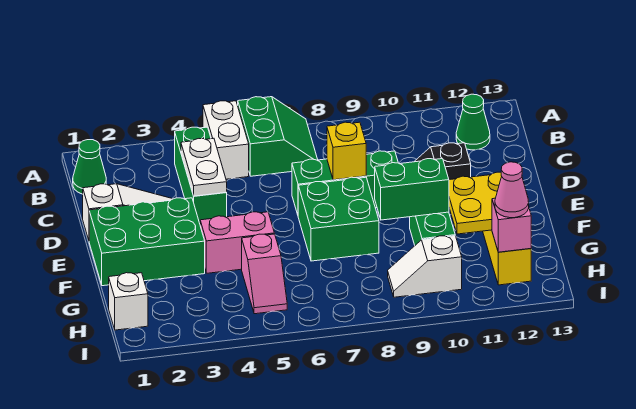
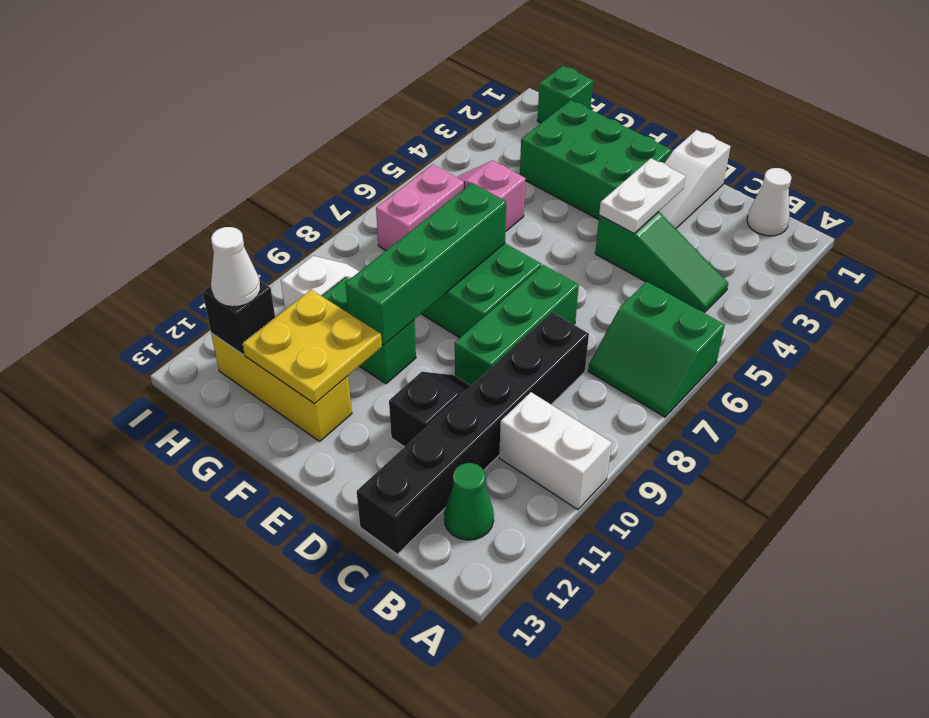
white 1x2 brick [203,101,249,179] -> white 1x2 brick moved to [499,392,612,510]
green 1x1 cone [73,140,106,194] -> white 1x1 cone [747,168,791,236]
green 1x3 brick [175,127,227,223] -> green 1x3 slope [595,212,728,313]
white 1x2 plate [181,138,227,196] -> white 1x2 plate turned to [599,158,686,233]
none -> black 1x6 brick [357,312,589,554]
yellow 1x1 brick [327,122,366,180] -> none
green 2x3 brick [89,198,205,286] -> green 2x3 brick turned to [520,100,671,220]
pink 1x2 brick [200,212,274,273] -> pink 1x2 brick moved to [376,165,464,250]
green 1x2 brick [375,159,449,220] -> green 1x4 brick [345,183,506,345]
white 1x1 brick [109,273,148,330] -> green 1x1 brick [537,66,593,123]
pink 1x1 brick [492,198,531,252] -> black 1x1 brick [202,281,275,355]
pink 1x1 cone [495,162,529,218] -> white 1x1 cone [211,227,260,307]

